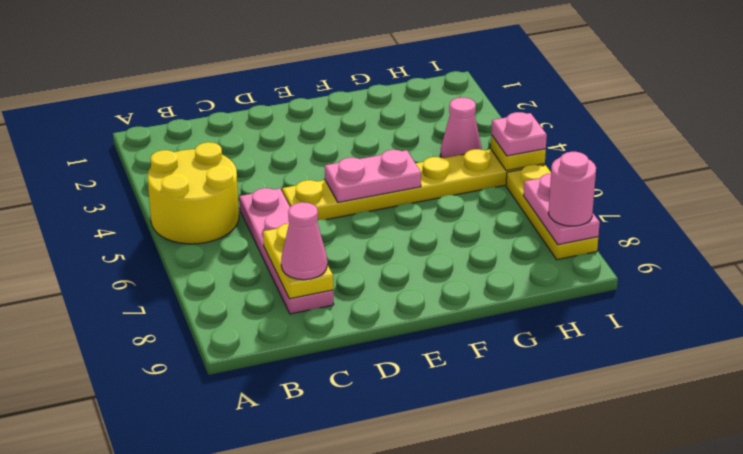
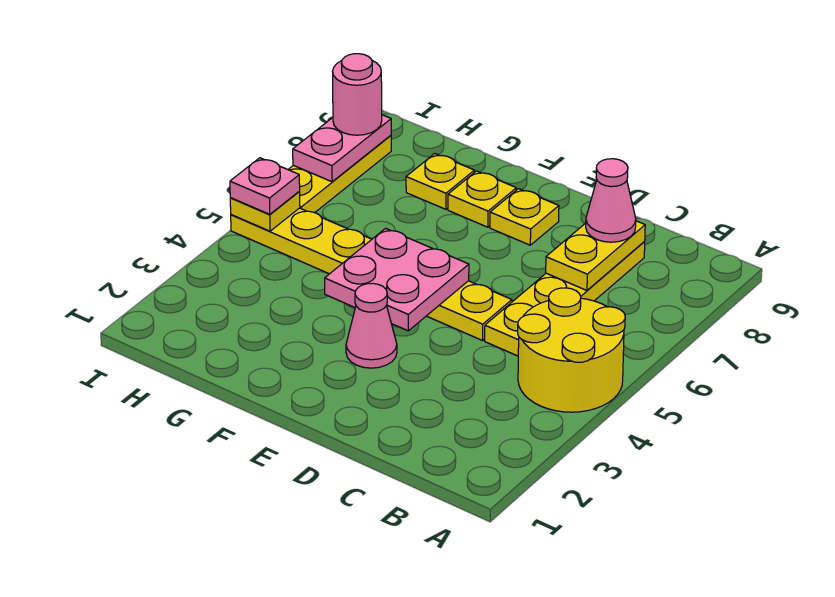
pink 1x4 plate [239,188,334,314] -> yellow 1x4 plate [485,242,645,356]
pink 1x2 plate [325,150,421,202] -> pink 2x2 plate [325,228,469,331]
none -> yellow 1x1 plate [490,189,559,245]
none -> yellow 1x1 plate [448,171,516,227]
none -> yellow 1x1 plate [406,154,474,209]
pink 1x1 cone [441,98,482,158] -> pink 1x1 cone moved to [346,283,397,368]

